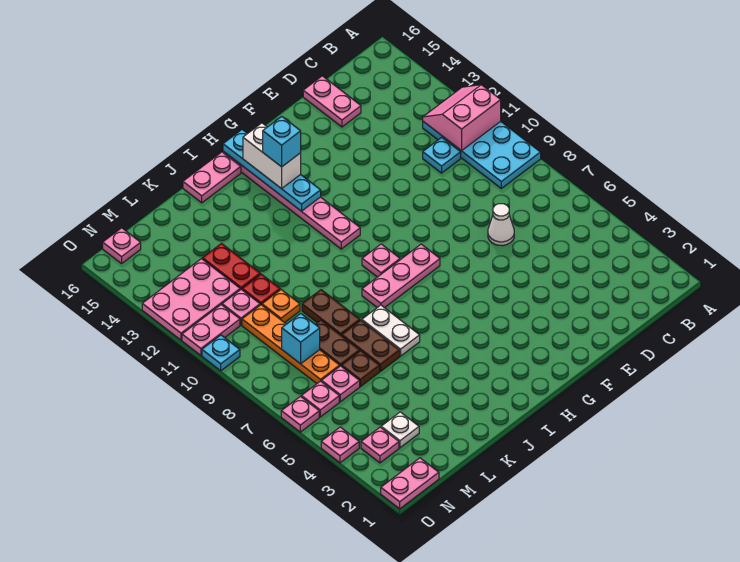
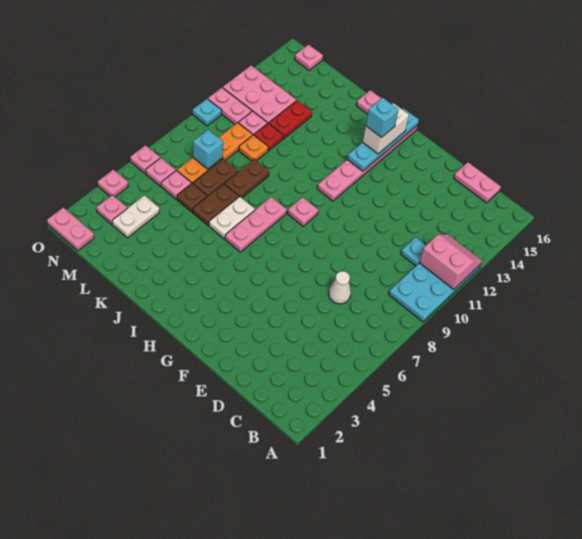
pink 1x2 plate [303,76,361,127] -> pink 1x2 plate turned to [454,162,501,203]
pink 1x3 plate [362,244,440,308] -> pink 1x3 plate turned to [225,197,287,252]
white 1x1 plate [381,412,419,448] -> white 1x2 plate [112,195,159,238]

